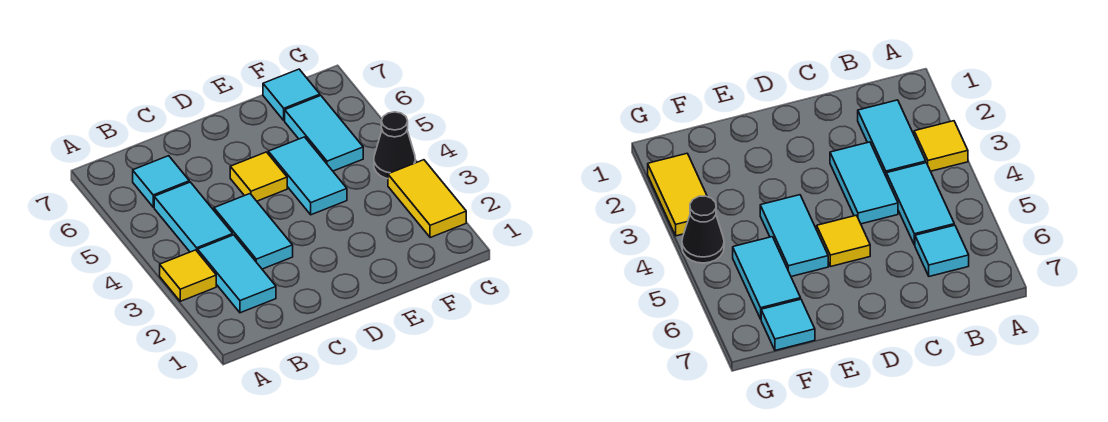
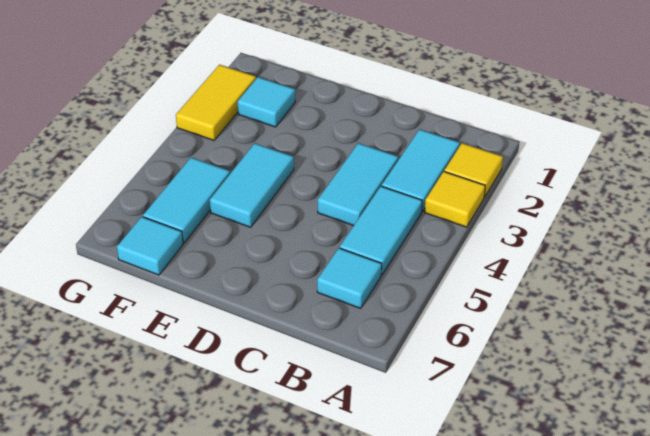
yellow 1x1 tile [230,152,287,201] -> yellow 1x1 tile moved to [444,143,503,197]
none -> cyan 1x1 tile [238,77,295,127]
black 1x1 cone [374,112,415,179] -> none

